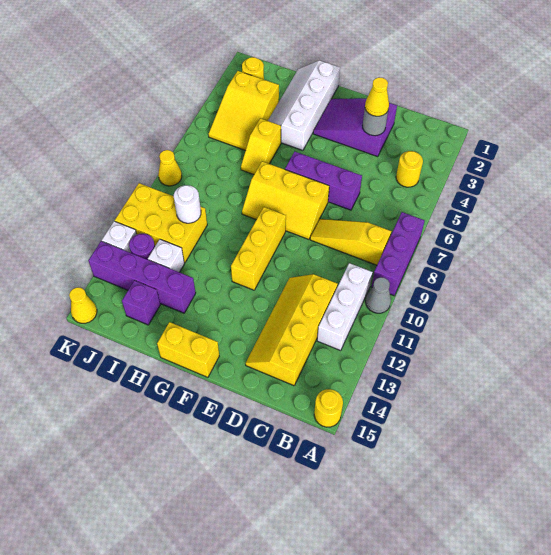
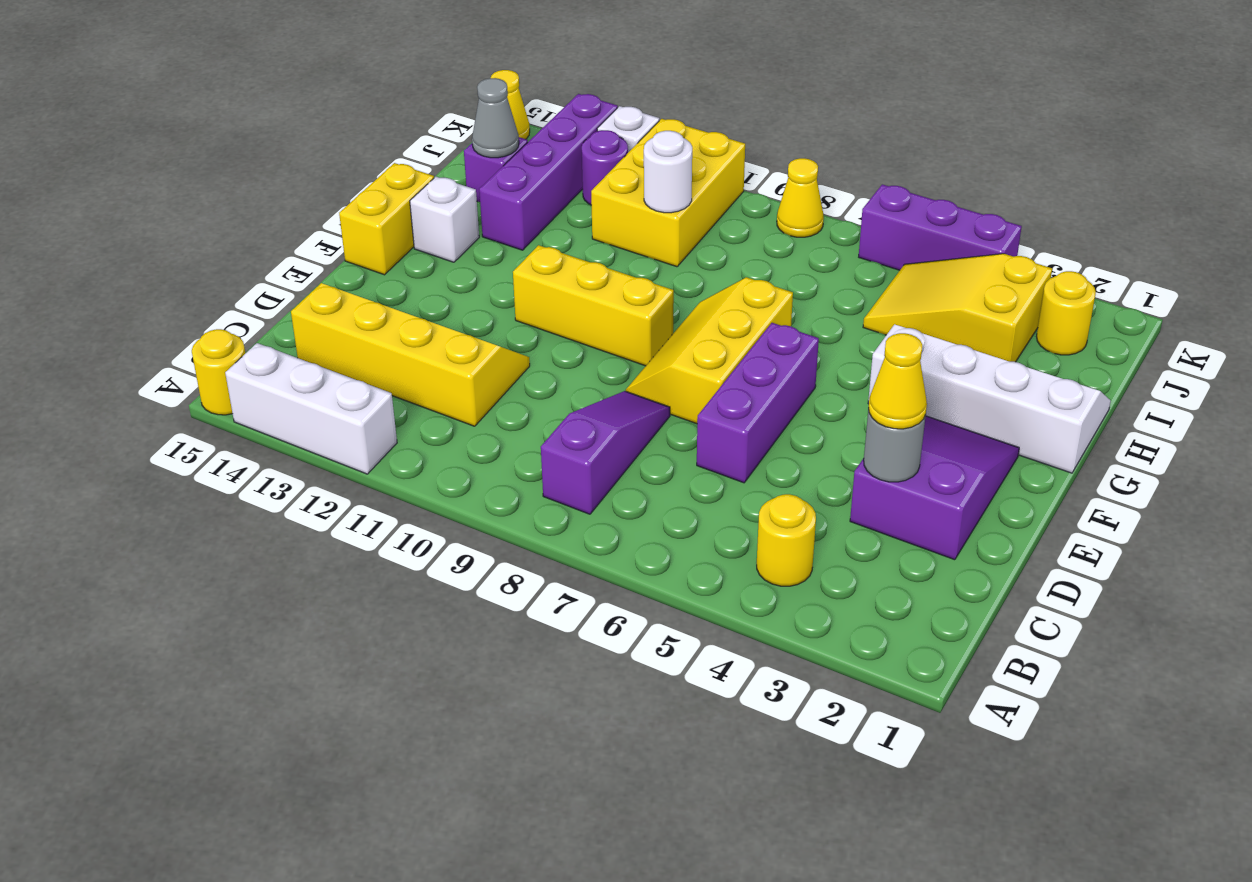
purple 1x3 brick [371,212,425,296] -> purple 1x3 brick moved to [859,184,1022,270]
grey 1x1 cone [366,277,391,313] -> grey 1x1 cone moved to [472,78,519,158]
yellow 1x3 slope [310,219,391,265] -> purple 1x3 slope [541,391,670,514]
white 1x3 brick [317,263,372,351] -> white 1x3 brick moved to [225,343,397,474]
yellow 1x2 slope [241,118,281,175] -> none
white 1x1 brick [148,239,184,272] -> white 1x1 brick moved to [410,177,479,262]

